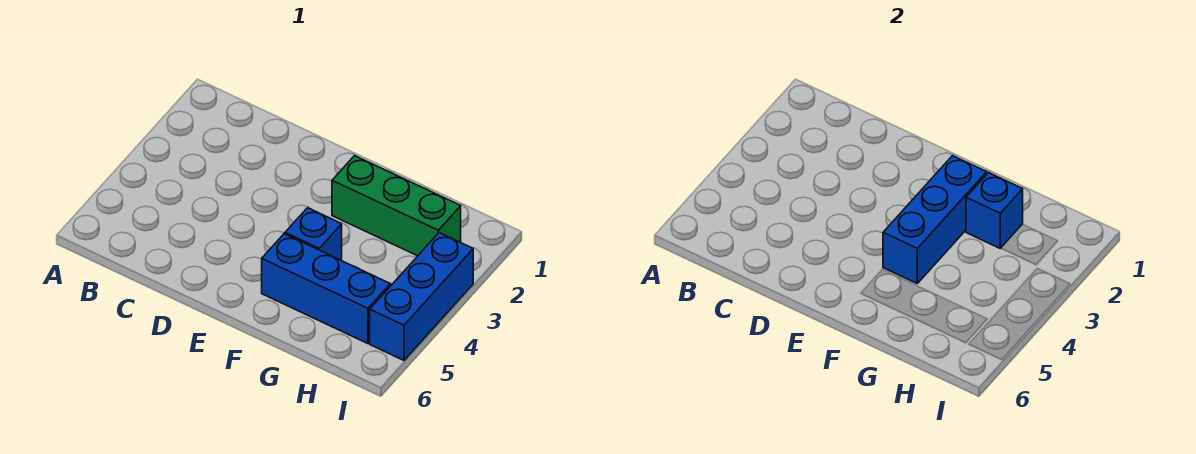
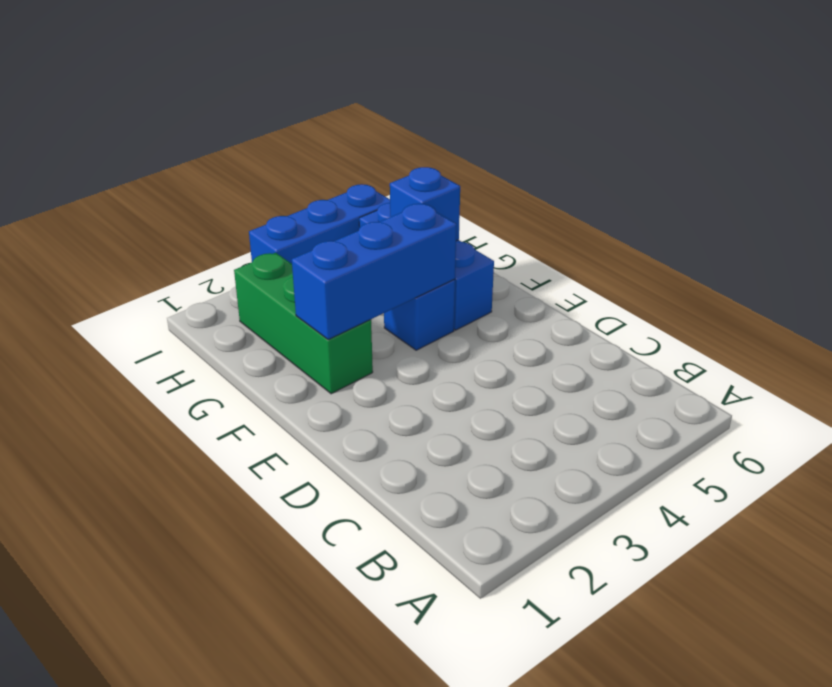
blue 1x1 brick [966,173,1023,248] -> blue 1x1 brick moved to [390,167,460,241]

